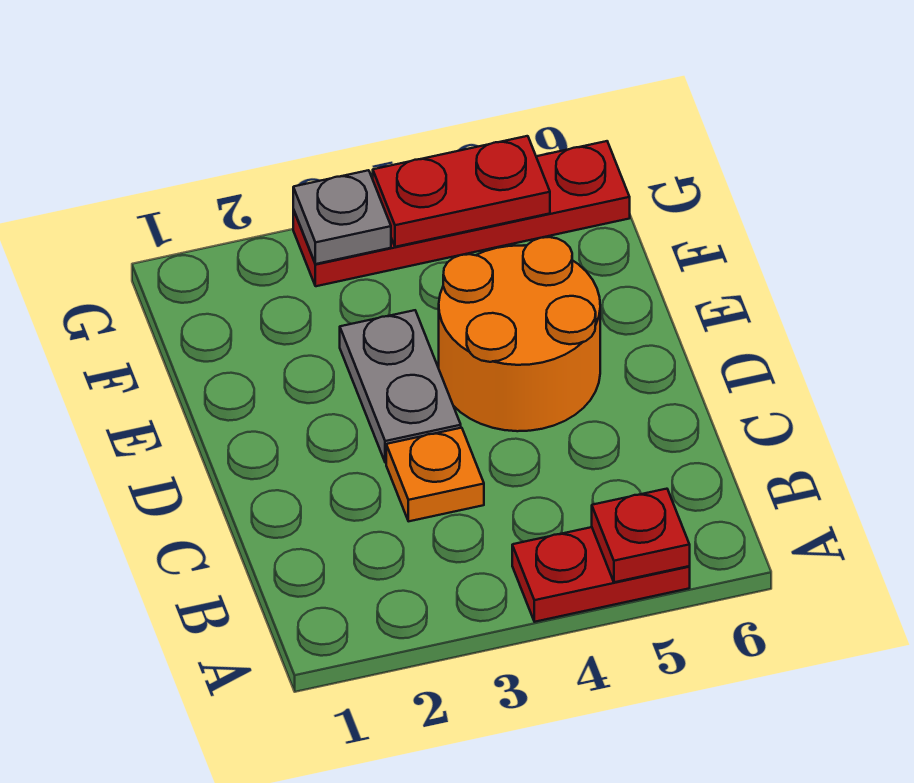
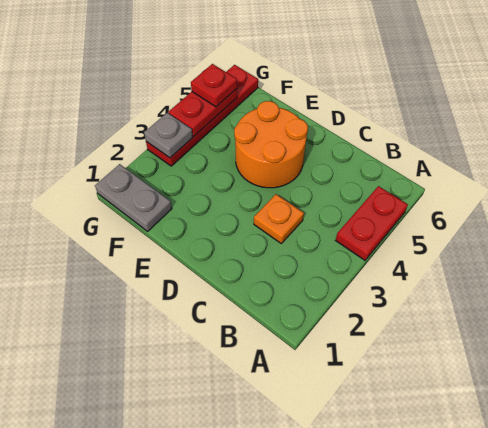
red 1x1 plate [592,489,690,582] -> red 1x1 plate moved to [191,64,237,107]
grey 1x2 plate [340,310,461,463] -> grey 1x2 plate moved to [95,164,172,231]

